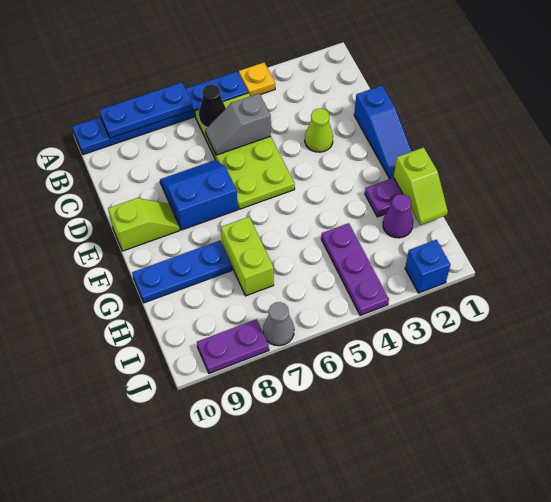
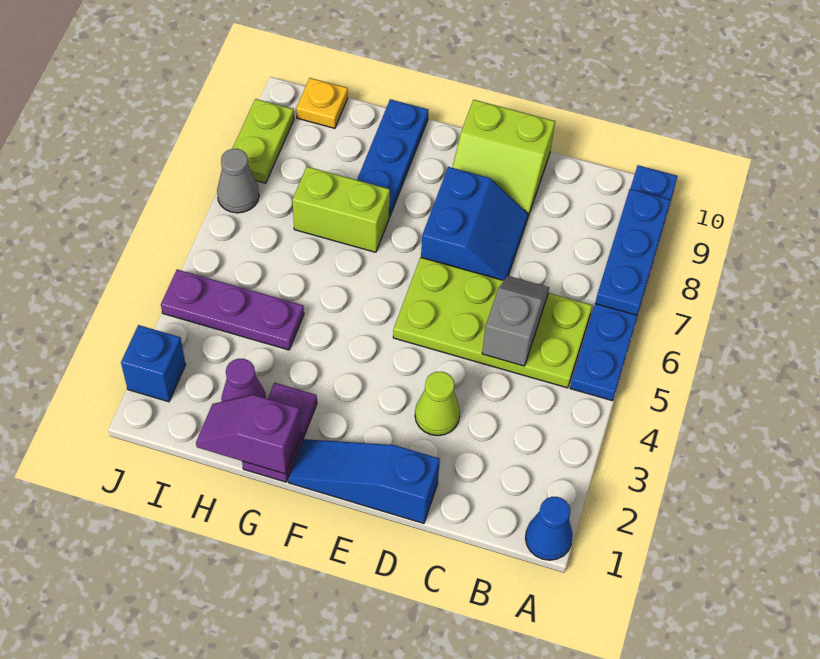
none -> blue 1x1 cone [525,497,573,560]
yellow 1x1 plate [239,63,275,96] -> yellow 1x1 plate moved to [296,78,348,128]
black 1x1 cone [199,84,226,127] -> none
lime 1x2 slope [108,198,180,251] -> lime 2x2 slope [452,100,555,216]
lime 1x2 slope [394,147,448,225] -> purple 1x2 slope [196,395,301,474]
purple 1x2 plate [197,319,269,373] -> lime 1x2 plate [233,99,294,183]

